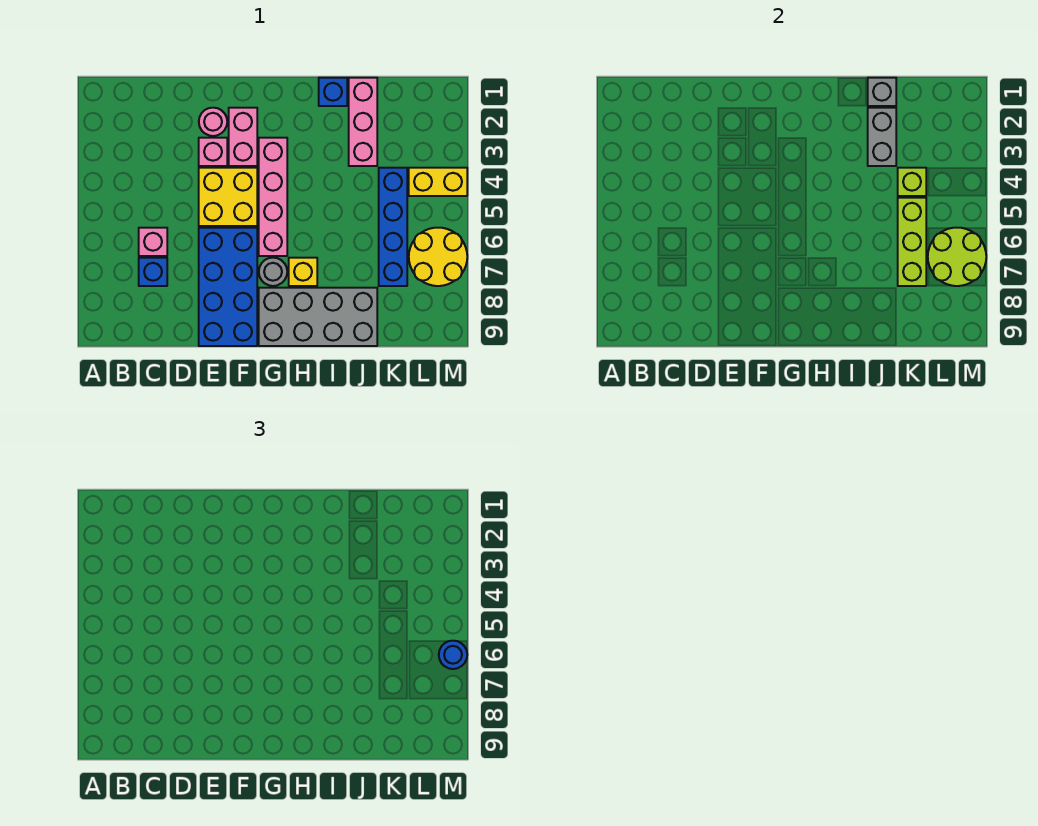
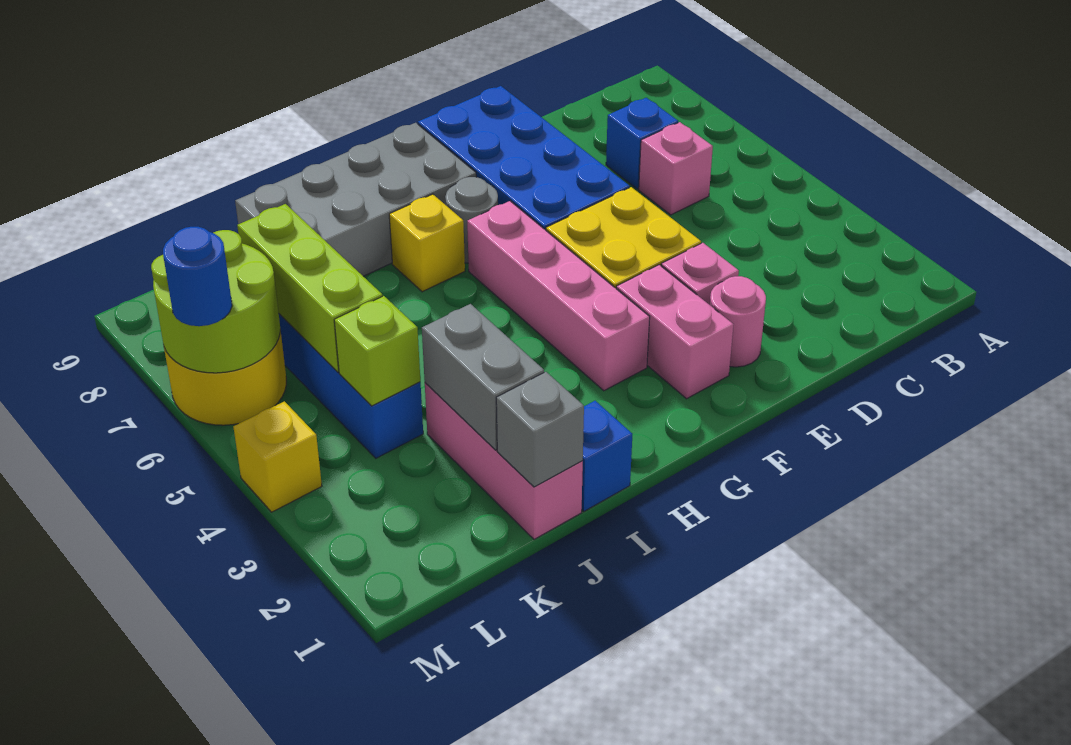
yellow 1x2 brick [409,168,467,196] -> yellow 1x1 brick [233,401,322,512]

